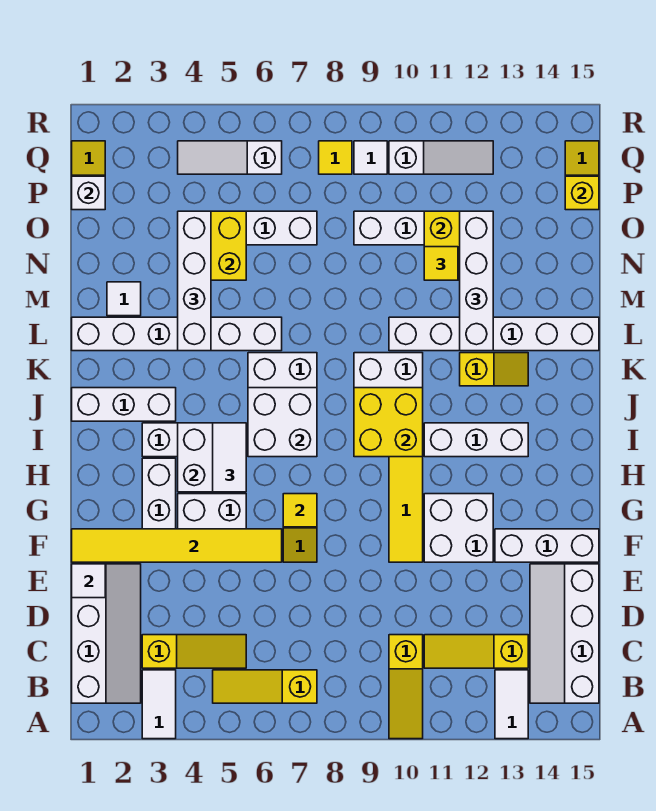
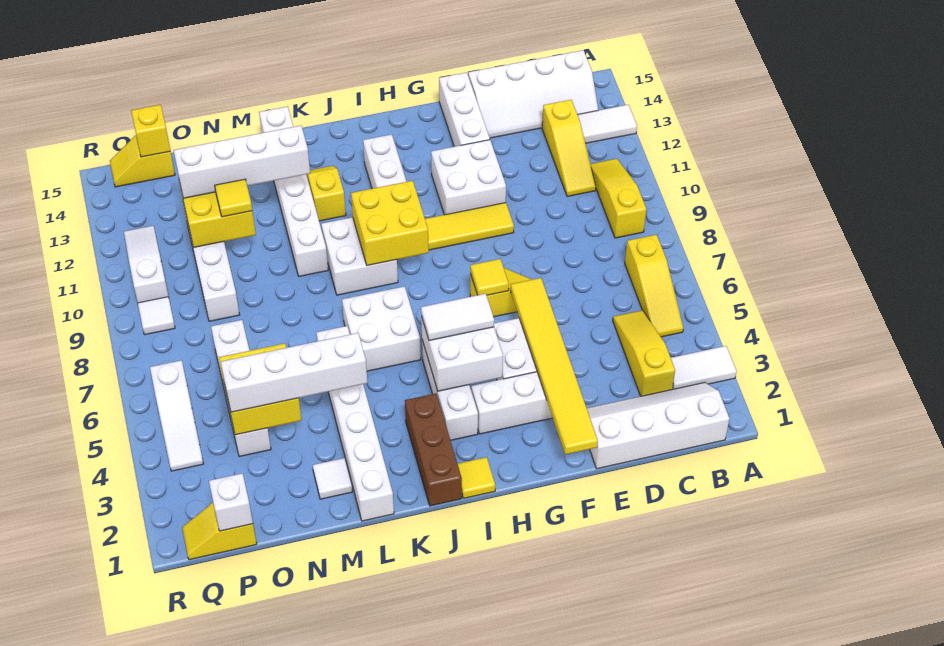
yellow 1x3 slope [389,635,423,739] -> yellow 1x3 slope turned to [590,159,646,238]
white 1x1 tile [72,564,105,598] -> none
white 2x2 brick [248,388,317,457] -> none
white 1x3 brick [72,388,176,421] -> brown 1x3 brick [405,394,462,506]
yellow 1x1 tile [319,141,352,174] -> yellow 1x1 tile moved to [458,457,495,498]

